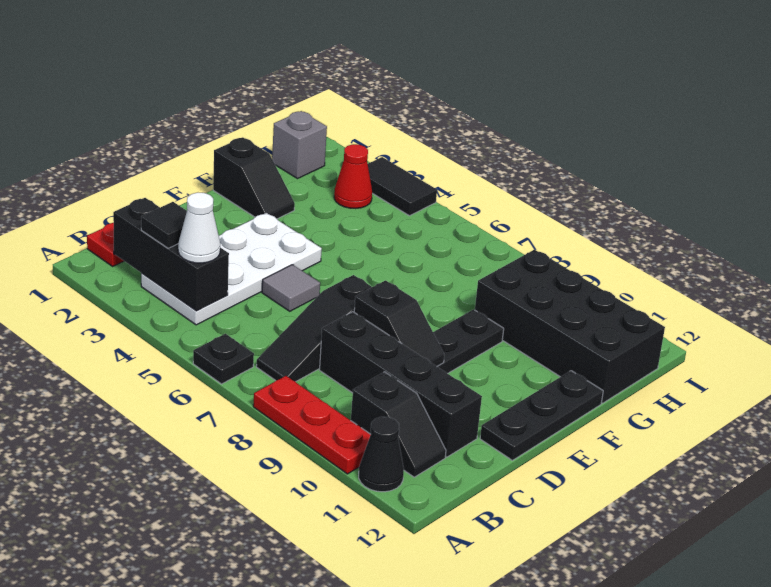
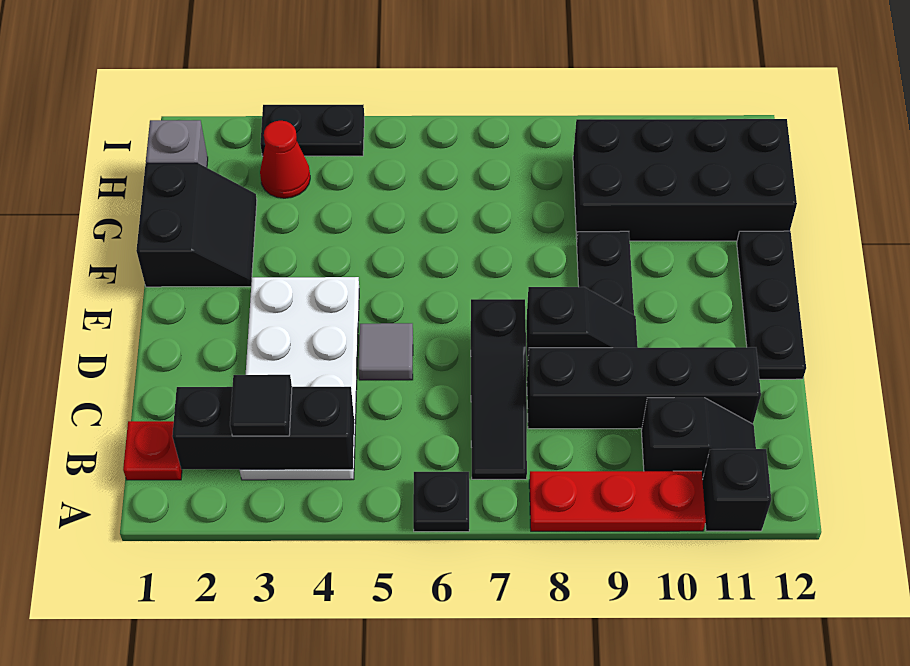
black 1x1 cone [359,417,404,492] -> black 1x1 brick [702,449,771,531]
white 1x1 cone [178,193,220,263] -> none
black 1x2 slope [213,137,295,219] -> black 2x2 slope [136,163,257,287]
black 1x2 tile [368,157,437,216] -> black 1x2 plate [260,105,364,156]

